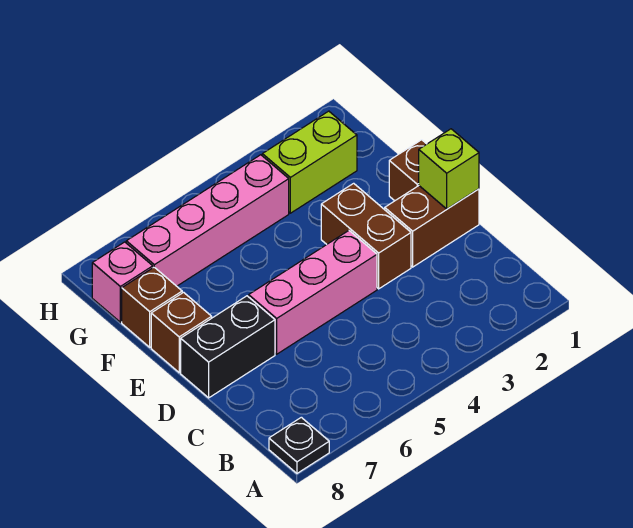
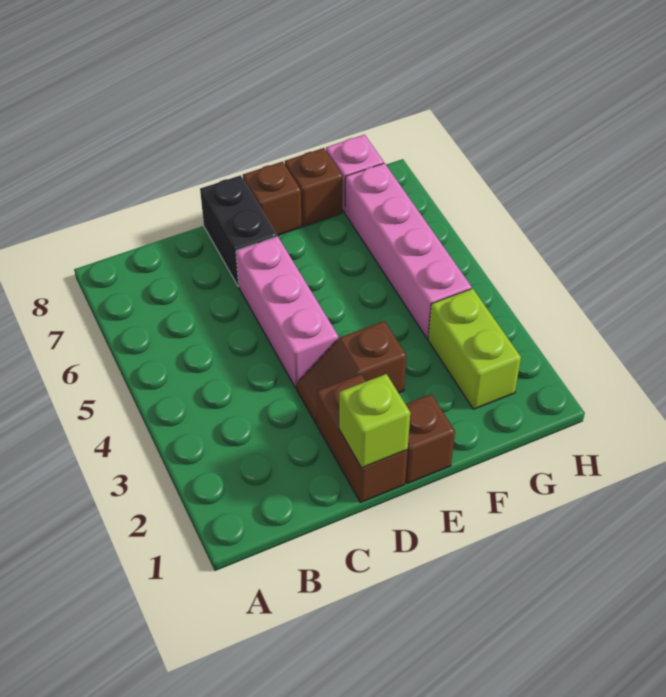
black 1x1 plate [269,417,329,473] -> none
brown 1x2 brick [321,183,411,289] -> brown 1x2 slope [296,321,406,425]

